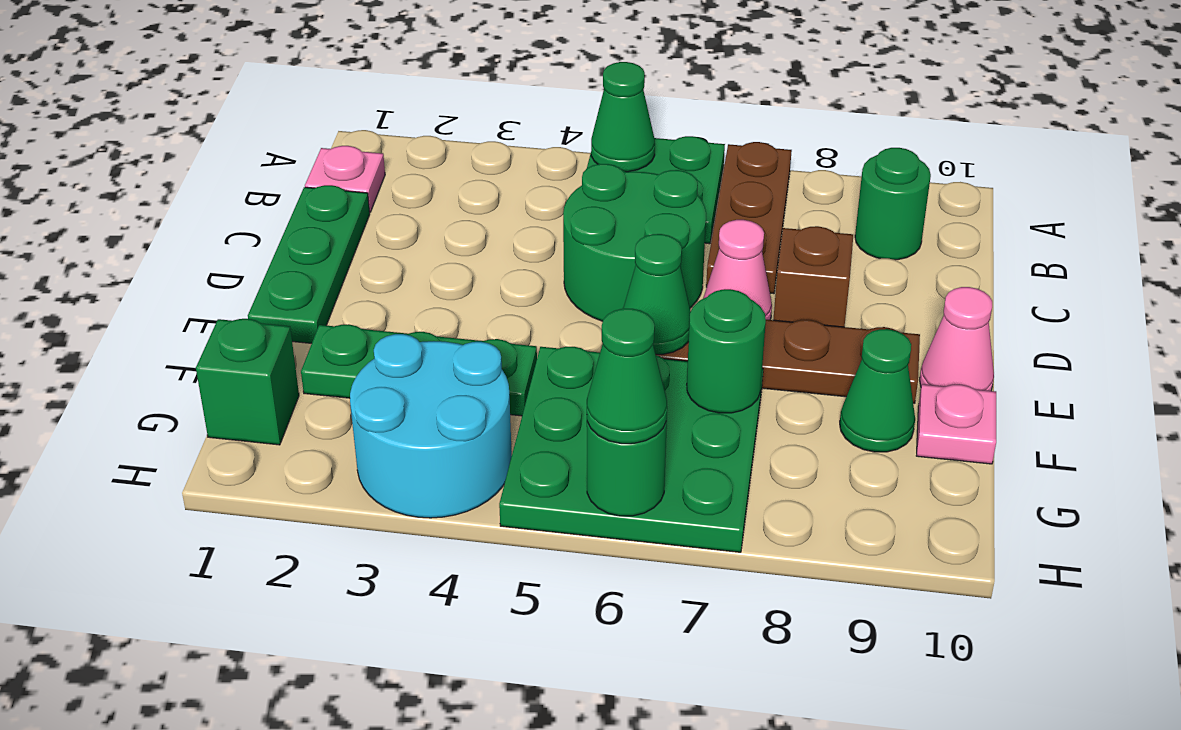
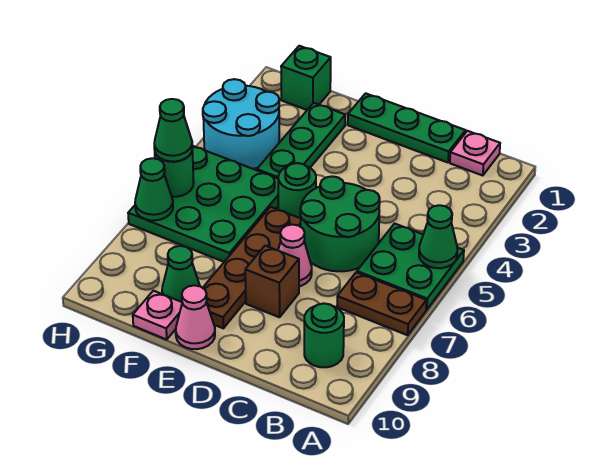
brown 1x3 plate [706,142,792,294] -> brown 1x2 plate [337,272,426,335]
green 1x1 cone [623,234,691,354] -> green 1x1 cone moved to [135,158,173,220]
green 1x1 round brick [687,289,766,413] -> green 1x1 round brick moved to [278,163,316,218]

